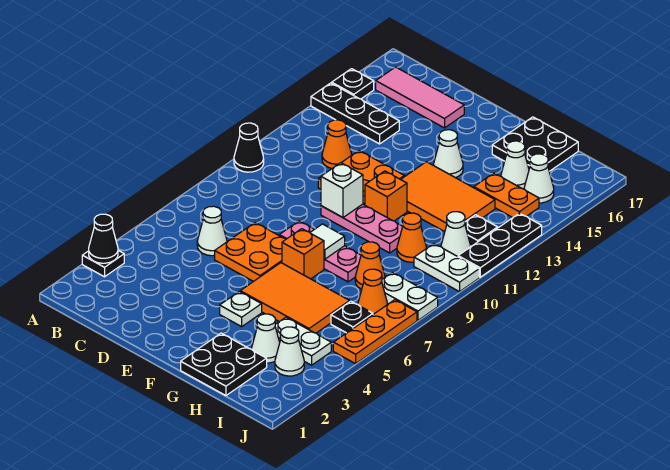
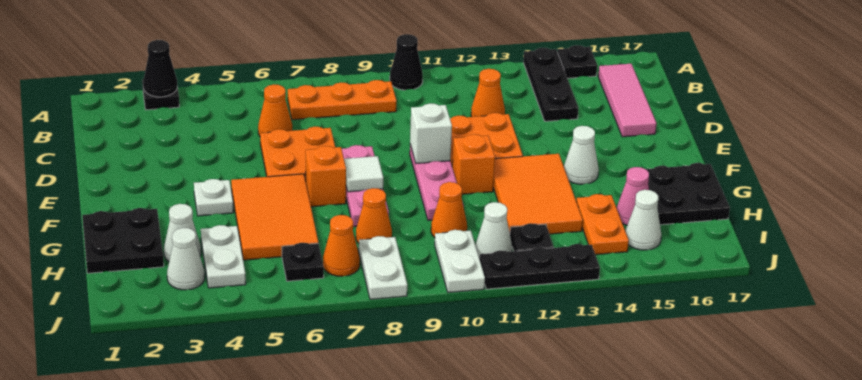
white 1x1 cone [197,206,227,256] -> orange 1x1 cone [258,84,292,136]
white 1x1 cone [501,141,529,189] -> pink 1x1 cone [616,167,649,225]
orange 1x3 plate [333,300,417,364] -> orange 1x3 plate moved to [288,80,396,120]

